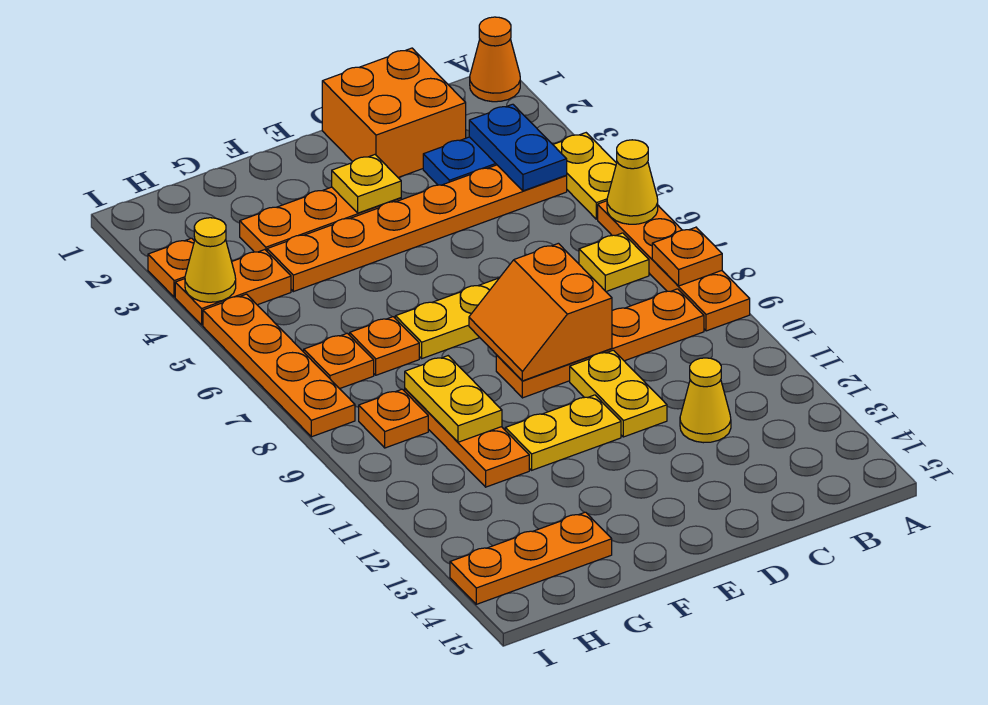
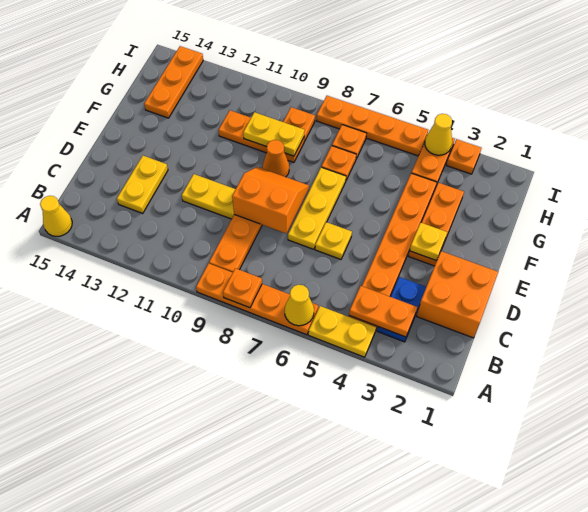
orange 1x1 cone [470,17,520,102] -> orange 1x1 cone moved to [263,140,289,177]
blue 1x2 plate [469,104,567,191] -> orange 1x2 plate [349,286,417,337]
yellow 1x1 plate [579,233,649,291] -> yellow 1x1 plate moved to [315,222,352,259]
yellow 1x1 cone [680,358,731,443] -> yellow 1x1 cone moved to [40,196,72,236]
yellow 1x2 plate [505,395,621,470] -> yellow 1x2 plate moved to [117,156,168,213]

